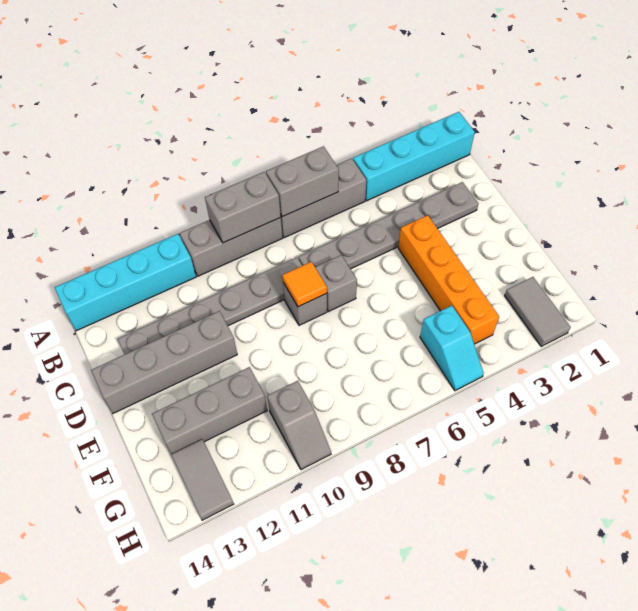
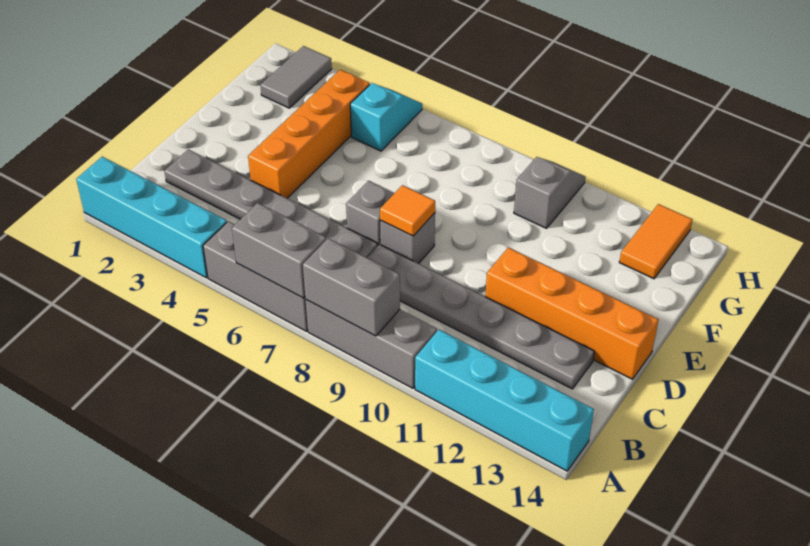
grey 1x4 brick [91,311,237,413] -> orange 1x4 brick [485,248,659,379]
grey 1x3 brick [152,367,267,454] -> none
grey 1x2 tile [171,439,234,520] -> orange 1x2 tile [619,204,693,279]

